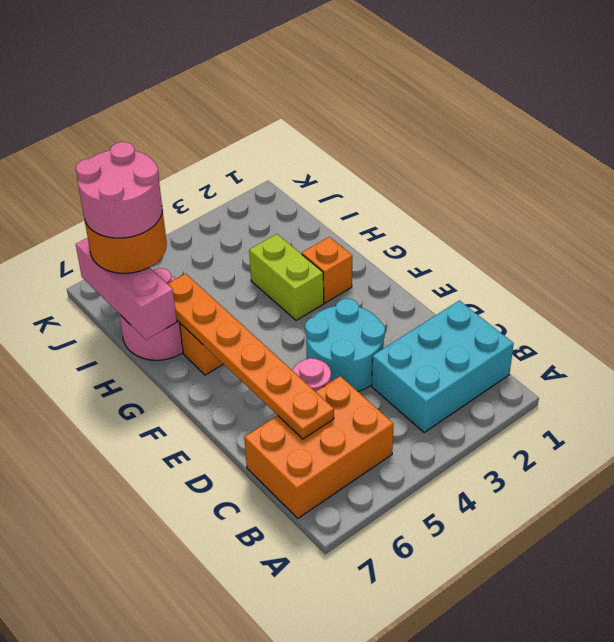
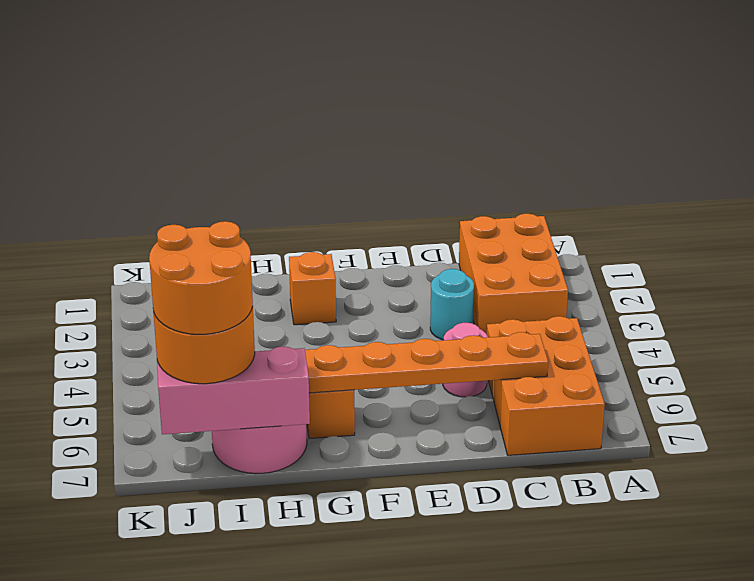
cyan 2x3 brick [372,301,514,433] -> orange 2x3 brick [459,214,568,334]
cyan 2x2 round brick [305,299,385,391] -> cyan 1x1 round brick [430,269,474,340]
lime 1x2 brick [249,234,324,320] -> none
pink 2x2 round brick [76,142,162,238] -> orange 2x2 round brick [149,221,253,334]

